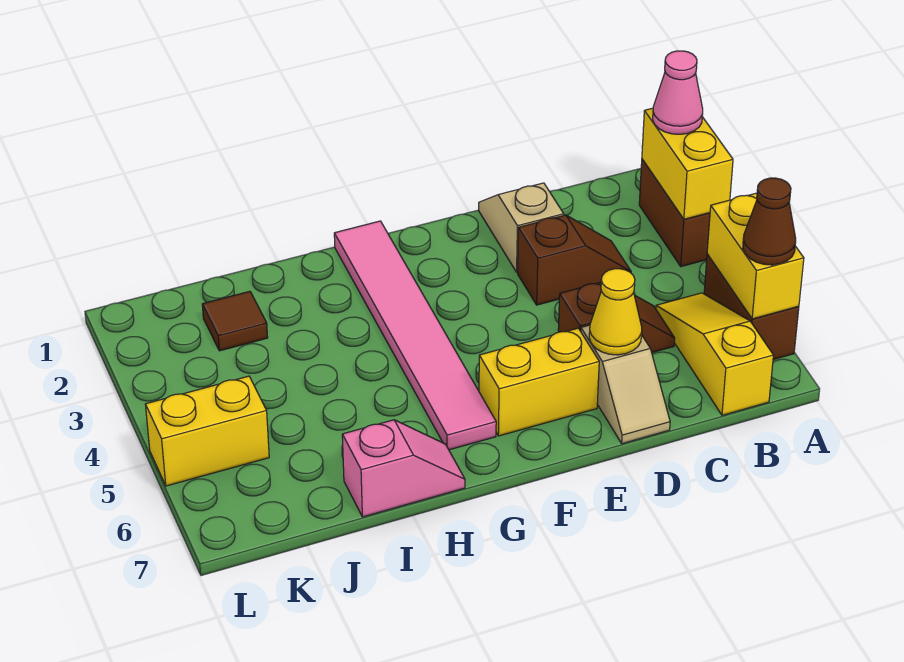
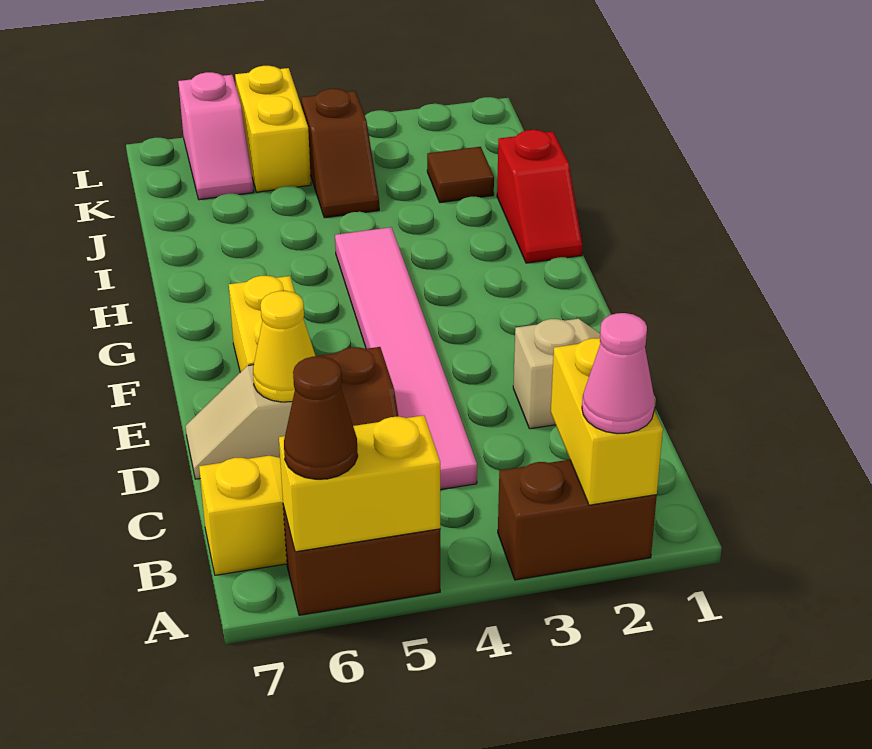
yellow 1x2 brick [642,108,733,219] -> yellow 1x2 brick turned to [551,338,663,505]
brown 1x2 slope [518,215,631,305] -> brown 1x2 slope moved to [301,89,379,218]
pink 1x6 tile [334,221,496,450] -> pink 1x6 tile turned to [335,227,477,490]
none -> red 1x2 slope [497,130,582,263]
pink 1x2 slope [342,420,465,517] -> pink 1x2 slope moved to [178,72,253,200]

